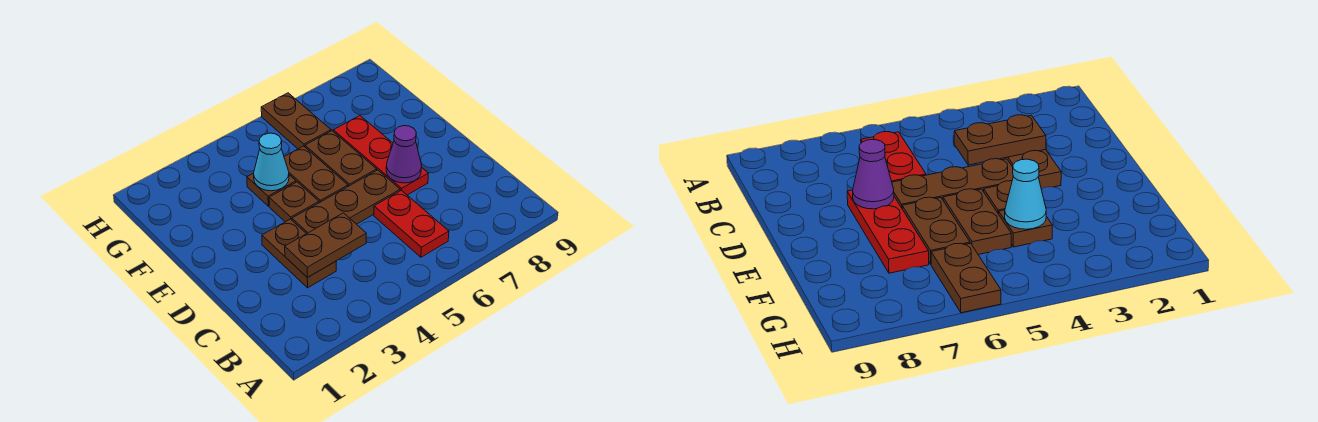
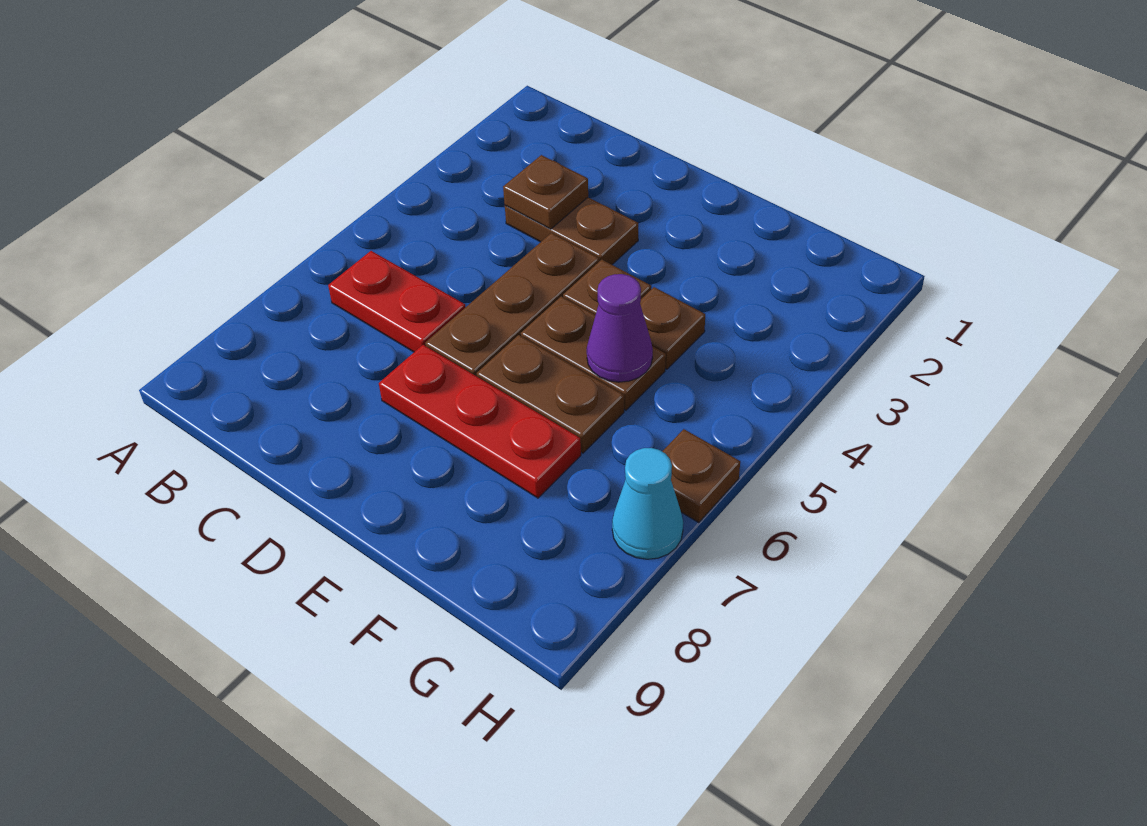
brown 1x2 plate [285,213,366,278] -> brown 1x1 plate [503,155,588,229]
purple 1x1 cone [386,126,421,183] -> purple 1x1 cone moved to [587,274,653,382]
cyan 1x1 cone [254,133,289,191] -> cyan 1x1 cone moved to [612,448,683,559]
brown 1x2 plate [261,93,331,149] -> brown 1x1 plate [662,429,740,523]

